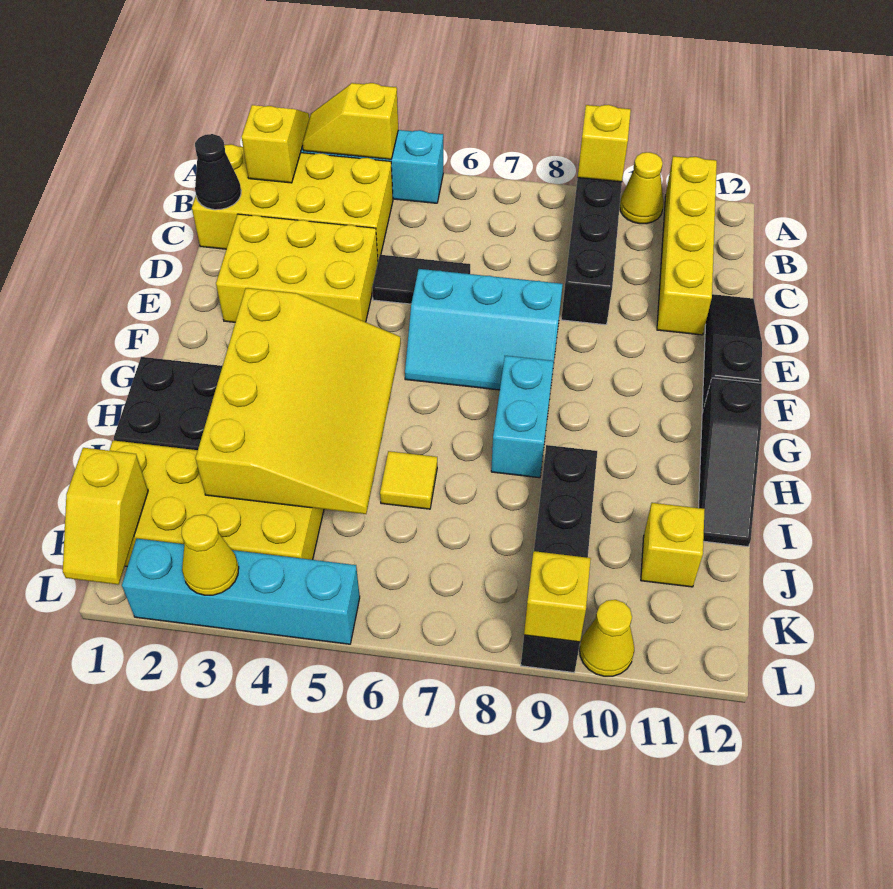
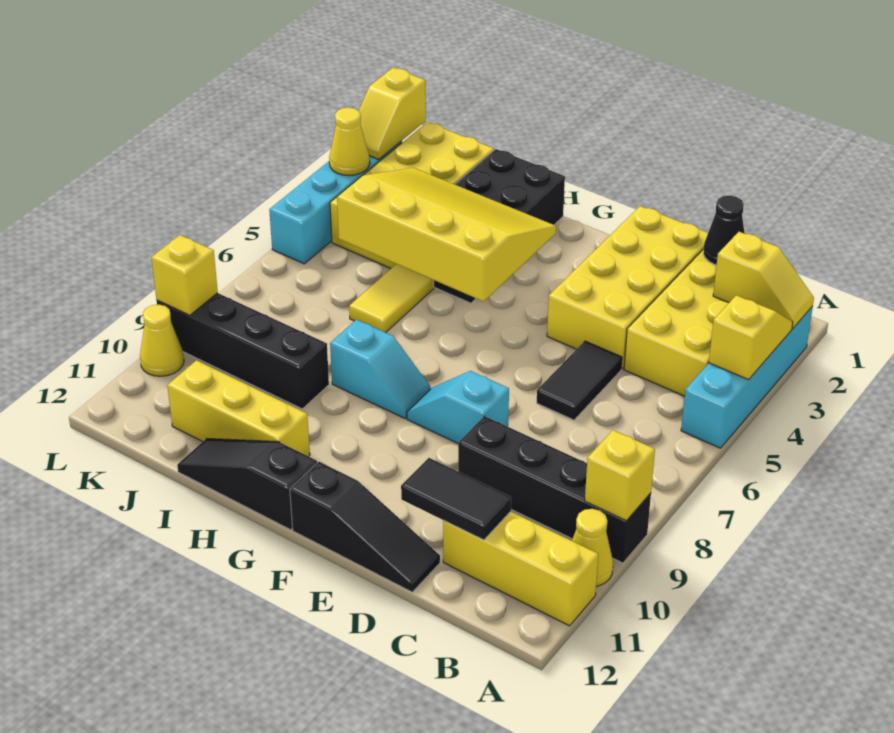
yellow 1x4 brick [657,156,717,335] -> yellow 1x3 brick [443,512,598,626]
none -> black 1x2 tile [401,458,511,540]
yellow 2x3 brick [216,214,378,322] -> yellow 2x4 brick [547,206,708,369]
cyan 2x3 slope [405,269,563,390] -> cyan 1x2 slope [407,371,509,443]
yellow 3x4 slope [196,288,401,514] -> yellow 3x4 slope turned to [337,168,556,301]
cyan 1x2 brick [491,356,554,478] -> cyan 1x2 slope [330,320,431,418]
yellow 1x1 tile [380,451,437,509] -> yellow 1x2 tile [349,264,434,332]
yellow 1x1 brick [641,503,705,587] -> yellow 1x3 brick [167,360,310,456]
yellow 1x2 slope [63,448,148,585] -> yellow 1x2 slope turned to [359,68,426,159]

